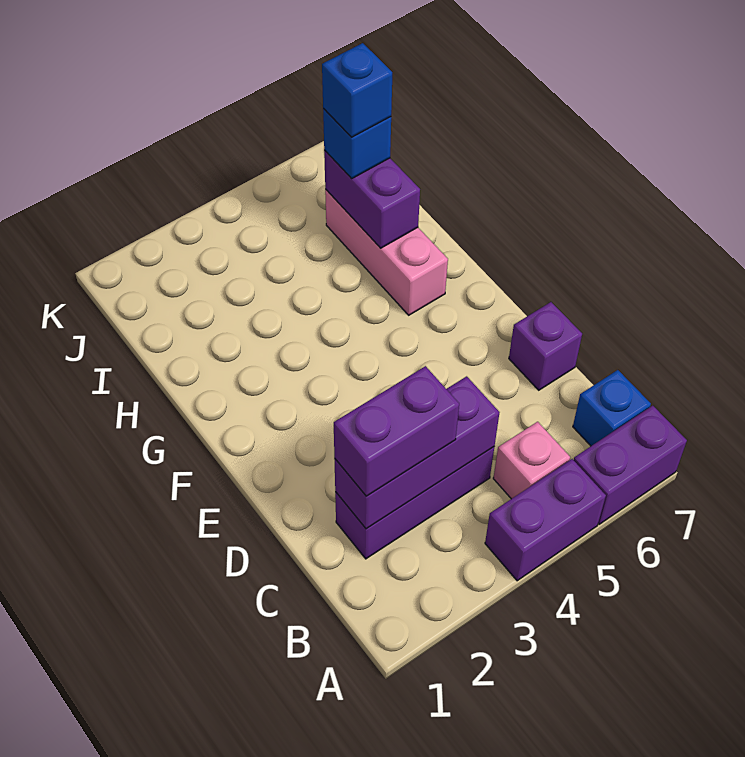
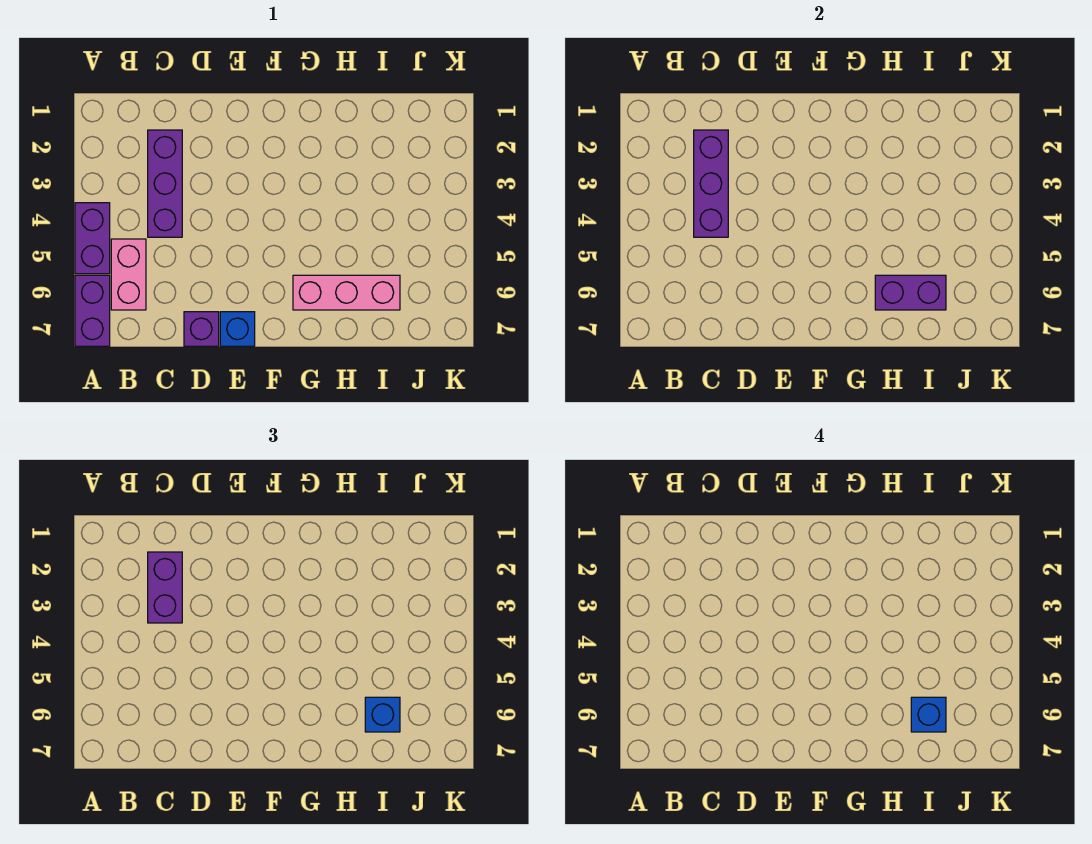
pink 1x1 brick [493,422,570,499] -> pink 1x2 brick [111,239,146,310]
blue 1x1 brick [573,370,651,446] -> blue 1x1 brick moved to [220,312,255,346]

